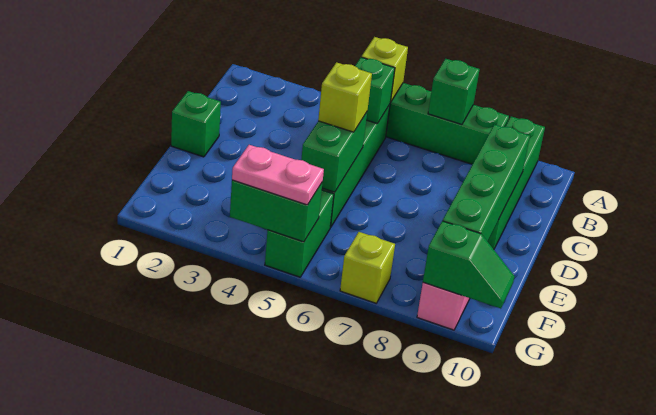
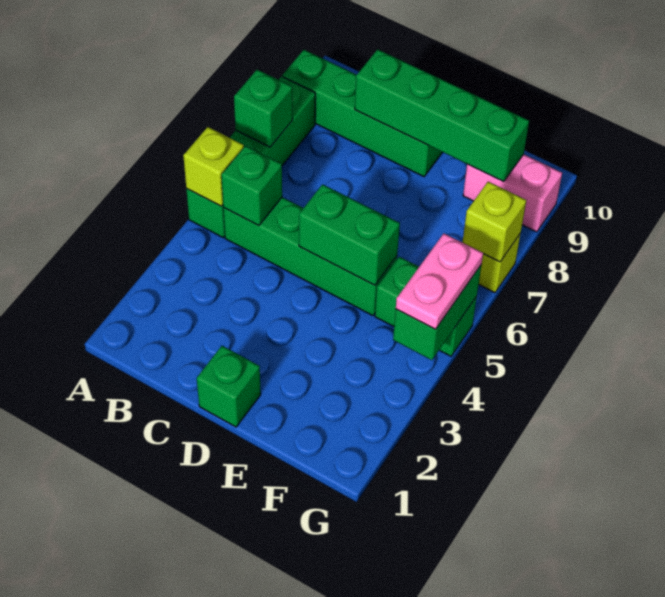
lime 1x1 brick [318,62,372,132] -> lime 1x1 brick moved to [462,182,526,262]
green 1x2 slope [423,221,515,309] -> none

